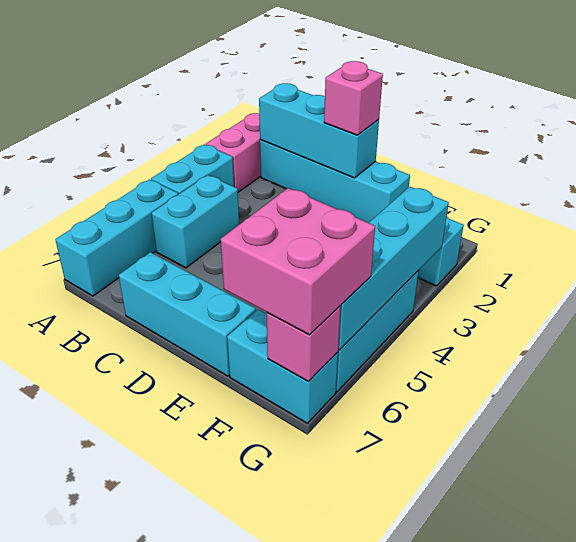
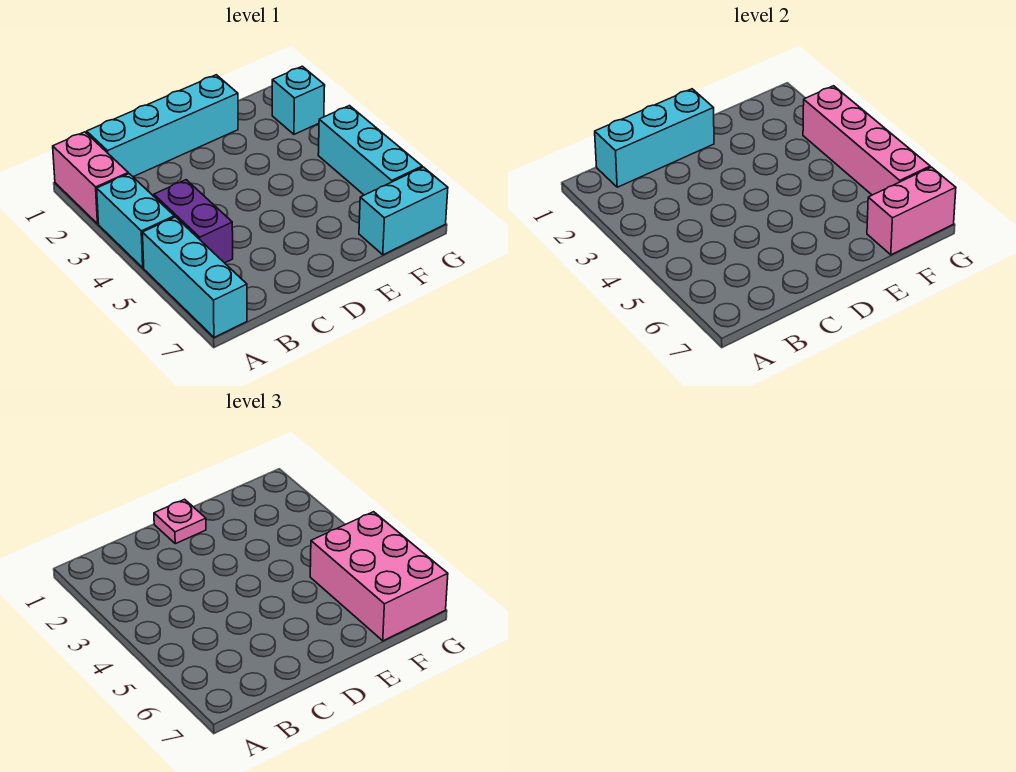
cyan 1x2 brick [152,175,239,268] -> purple 1x2 brick [154,180,233,263]
cyan 1x3 brick [119,252,256,376] -> none
pink 1x1 brick [324,61,383,135] -> pink 1x1 plate [154,499,206,544]
pink 2x2 brick [221,188,375,335] -> pink 2x3 brick [310,512,448,641]
cyan 1x4 brick [338,187,449,350] -> pink 1x4 brick [803,86,930,195]
pink 1x1 brick [266,306,341,381] -> pink 1x2 brick [867,167,956,255]

